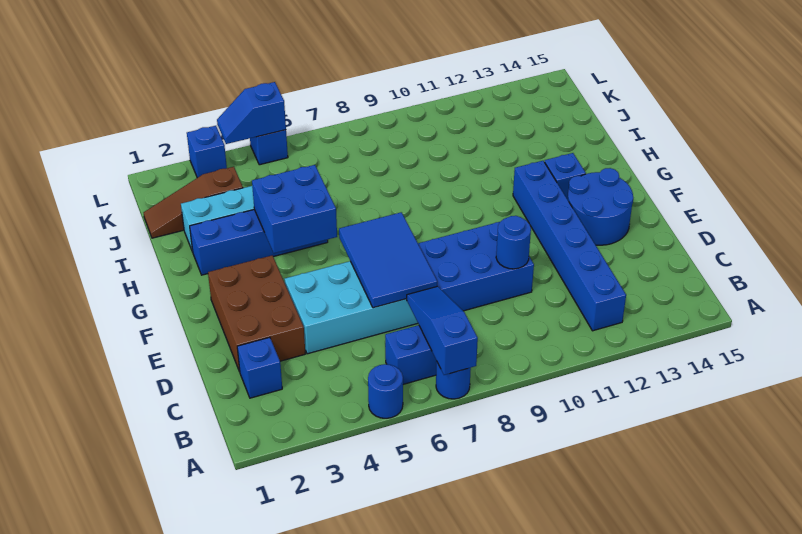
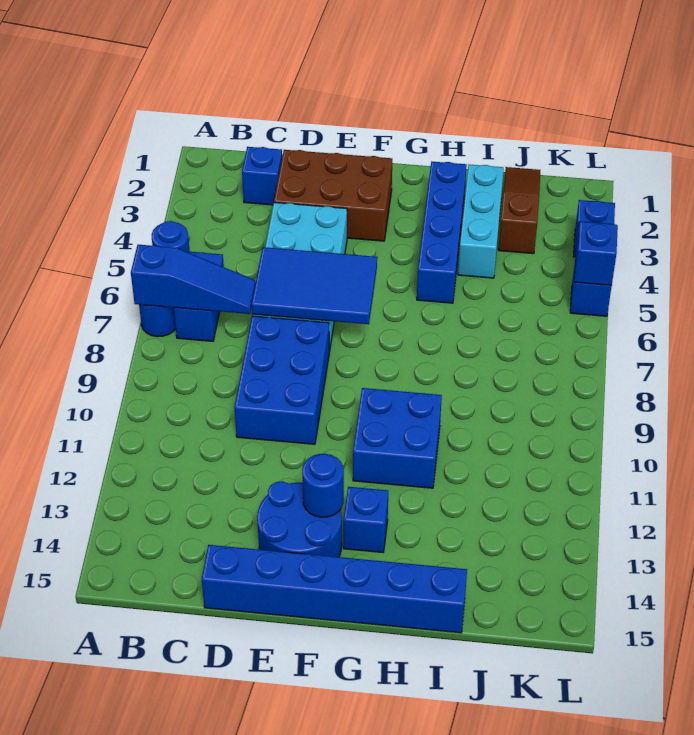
blue 1x6 brick [513,161,626,331] -> blue 1x6 brick moved to [202,545,467,633]
blue 1x1 round brick [496,216,531,269] -> blue 1x1 round brick moved to [302,454,344,517]
blue 2x2 brick [252,165,337,253] -> blue 2x2 brick moved to [353,388,442,488]

